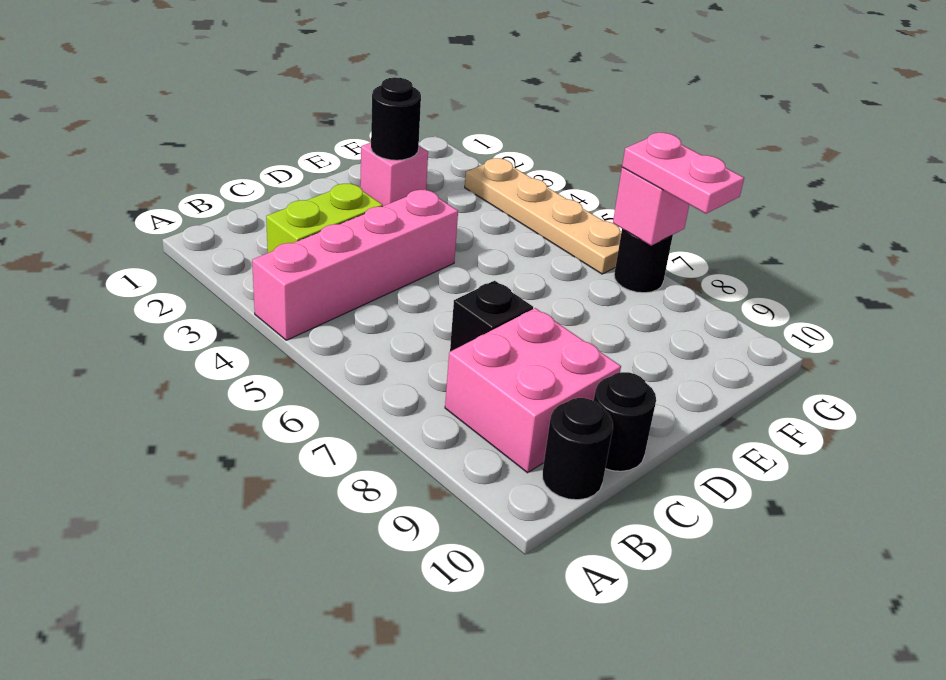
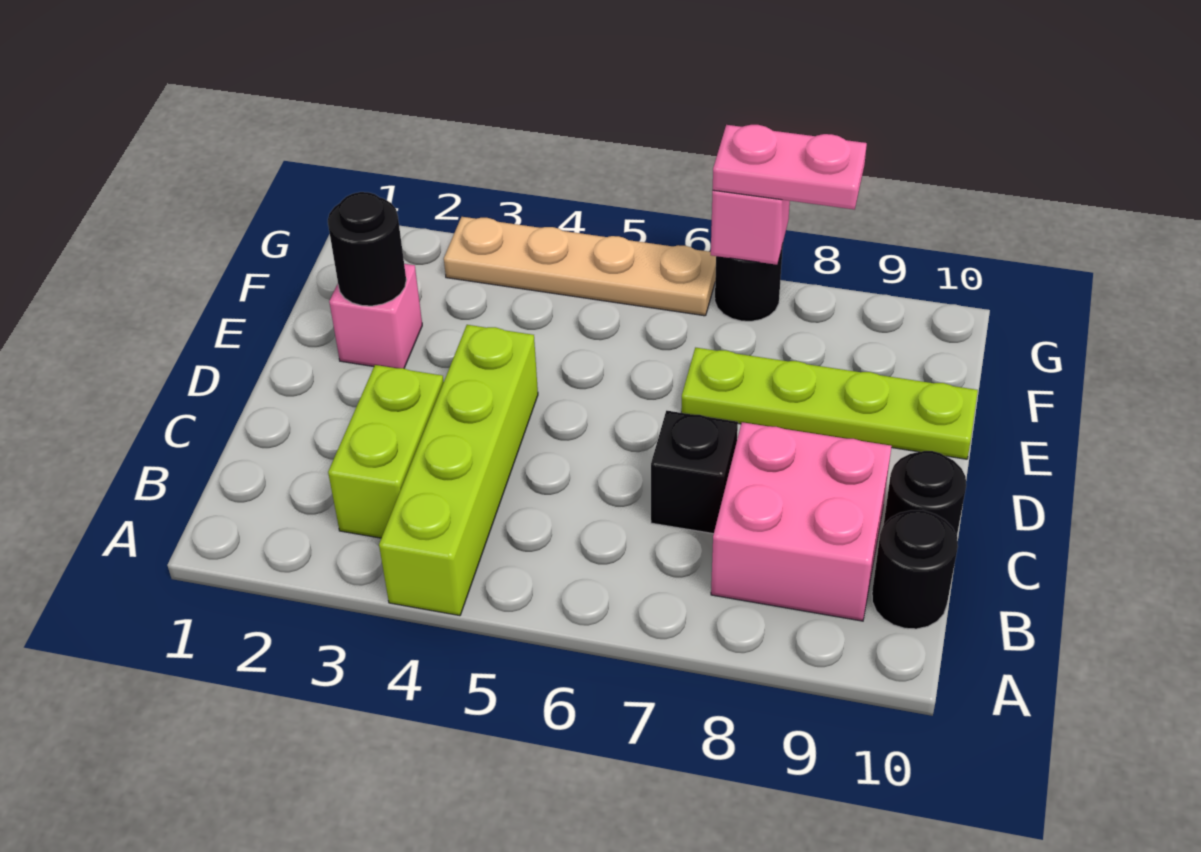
pink 1x4 brick [252,189,458,340] -> lime 1x4 brick [379,325,538,616]
none -> lime 1x4 plate [681,348,978,459]

